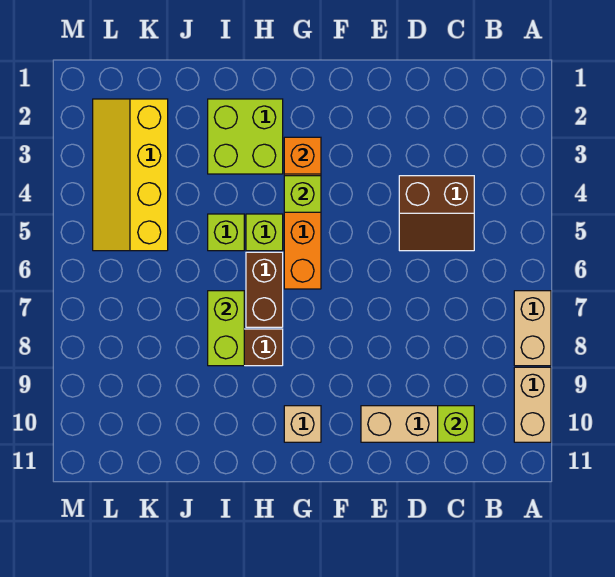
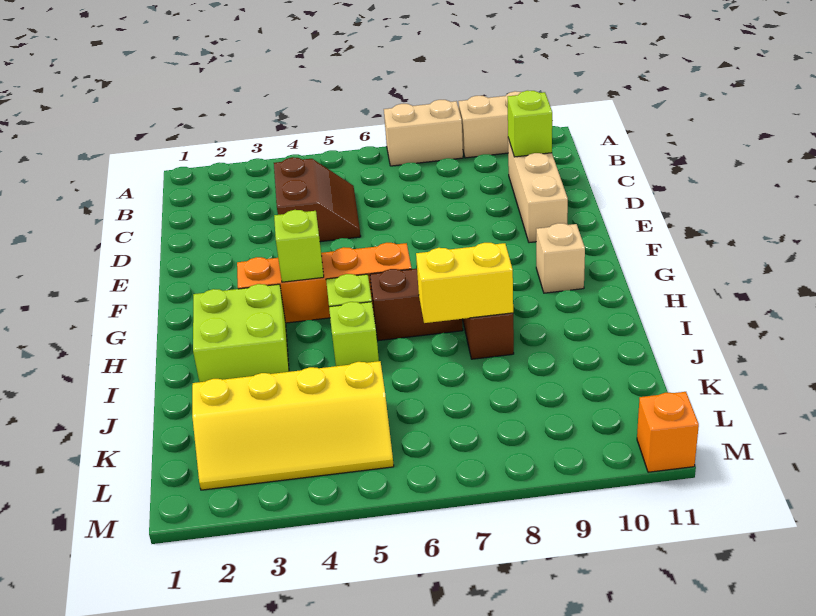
orange 1x1 brick [284,137,321,174] -> orange 1x1 brick moved to [637,392,699,472]
lime 1x2 brick [208,291,244,366] -> yellow 1x2 brick [416,243,513,323]

